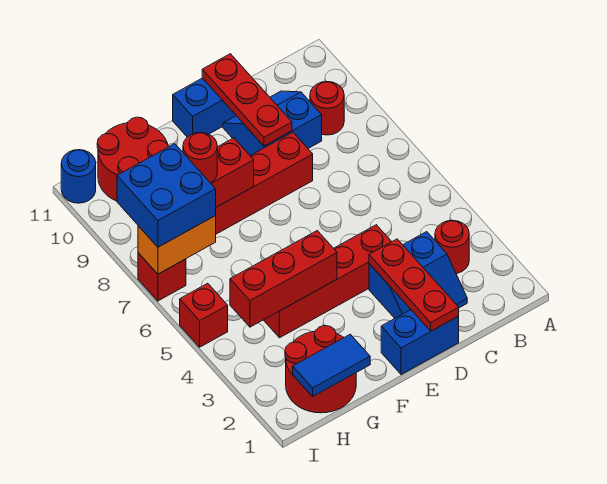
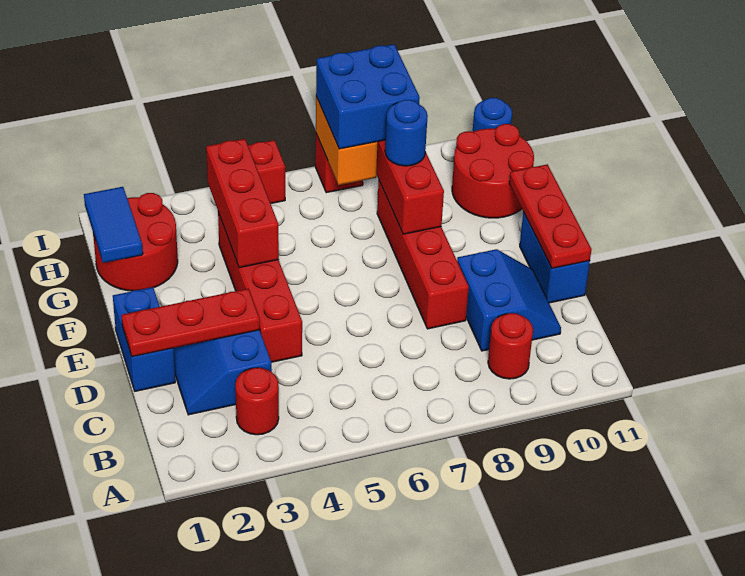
red 1x3 plate [202,54,292,146] -> red 1x3 plate turned to [509,164,592,268]
red 1x1 round brick [183,133,217,183] -> blue 1x1 round brick [385,100,428,166]

